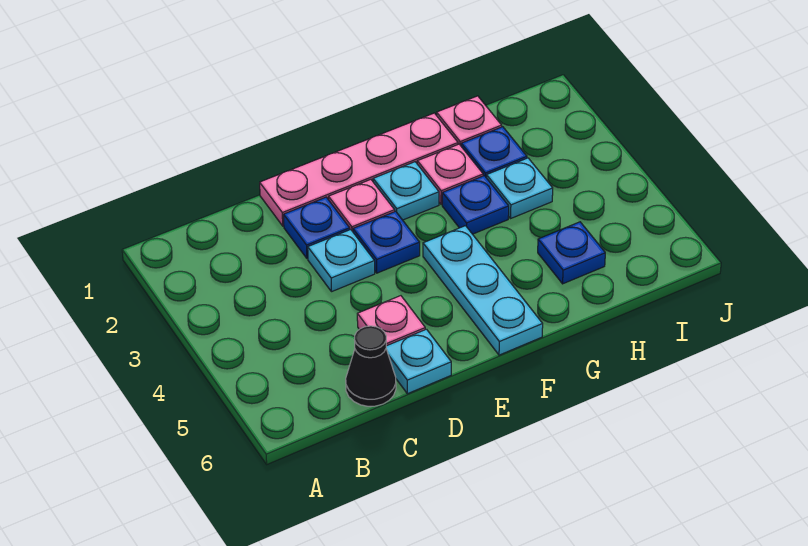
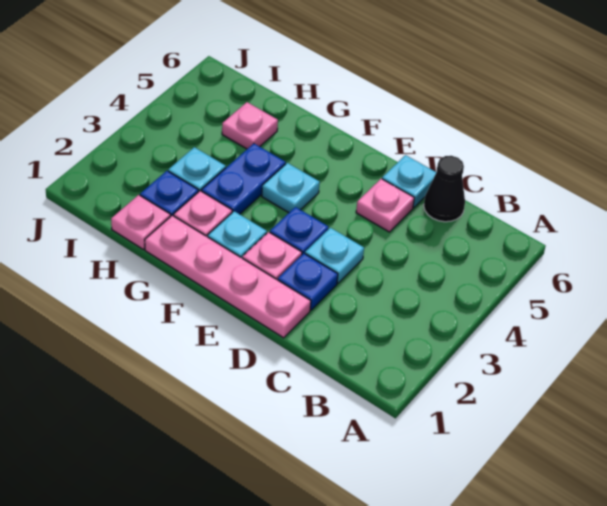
cyan 1x3 plate [423,226,543,355] -> cyan 1x1 plate [262,163,320,213]
blue 1x1 plate [442,176,509,234] -> blue 1x2 plate [201,144,286,214]
blue 1x1 plate [538,222,605,284] -> pink 1x1 plate [222,102,278,149]

